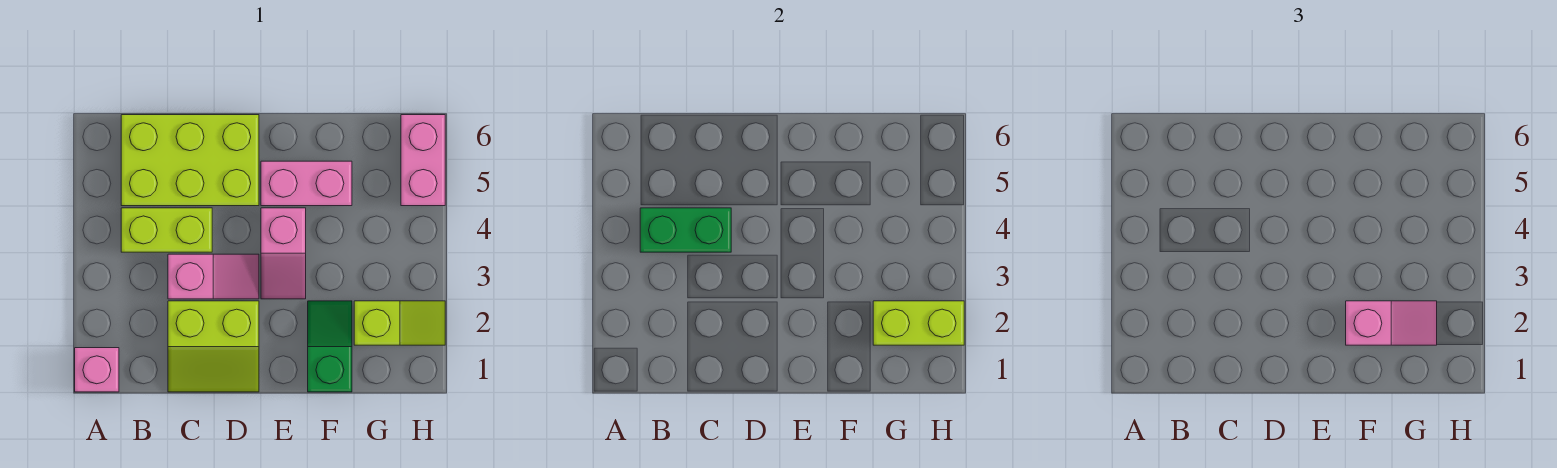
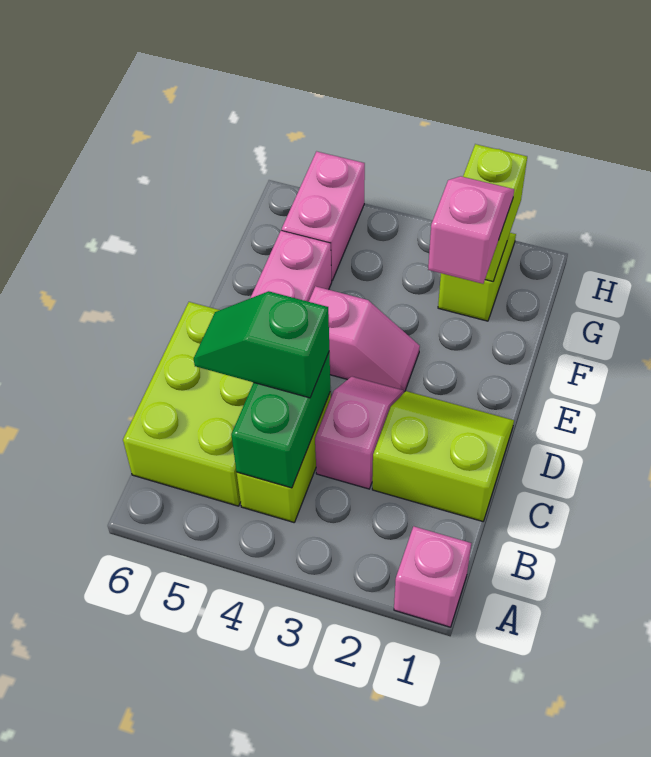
lime 2x2 slope [168,301,259,392] -> lime 2x2 slope turned to [372,391,514,521]
green 1x2 slope [308,301,352,392] -> green 1x2 slope moved to [194,291,329,398]
pink 1x2 brick [401,115,445,206] -> pink 1x2 brick turned to [282,151,365,280]

